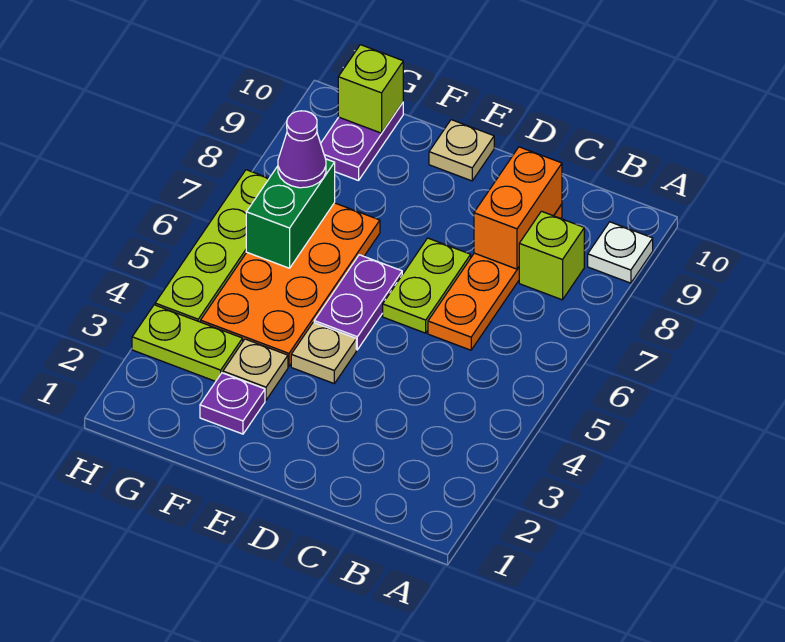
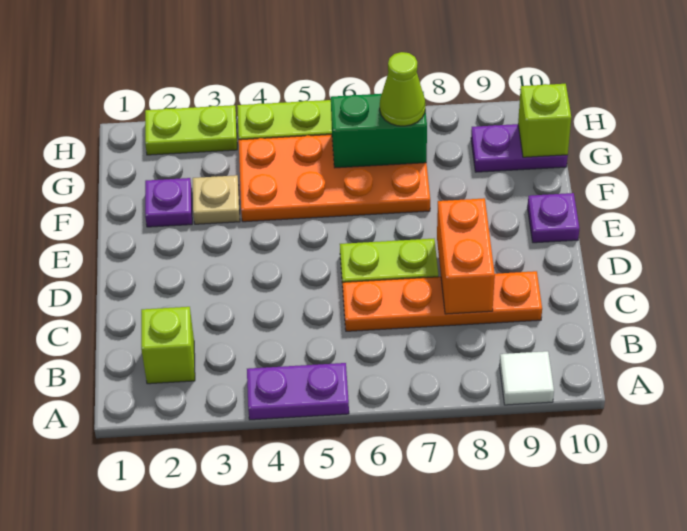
white 1x1 plate [588,222,653,283] -> white 1x1 tile [499,351,554,405]
lime 1x1 brick [519,211,584,300] -> lime 1x1 brick moved to [141,307,195,384]
orange 1x2 brick [474,147,562,269] -> orange 1x2 brick turned to [437,198,495,314]
tan 1x1 plate [291,322,356,383] -> none
purple 1x2 plate [314,255,402,350] -> purple 1x2 plate moved to [247,363,349,420]
tan 1x1 plate [429,120,494,181] -> purple 1x1 plate [527,193,579,243]
lime 1x2 plate [132,305,243,381] -> lime 1x2 plate turned to [145,105,237,155]
purple 1x1 cone [278,111,326,188] -> lime 1x1 cone [380,52,425,126]

